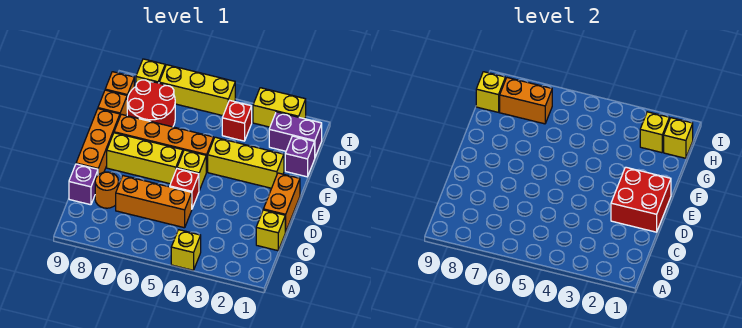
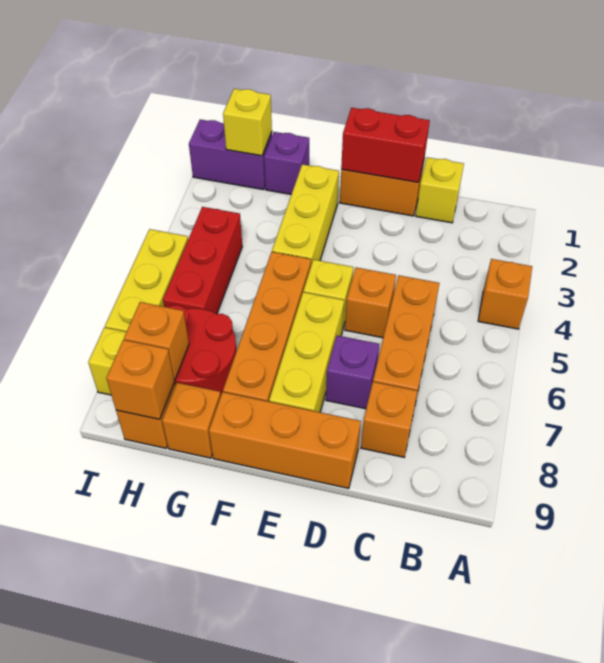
yellow 1x1 brick [171,230,201,270] -> orange 1x1 brick [478,259,532,329]
orange 1x1 round brick [95,172,119,208] -> orange 1x1 brick [361,382,417,457]
purple 1x1 brick [69,164,98,205] -> purple 1x1 brick moved to [326,336,379,409]
red 2x2 brick [611,167,671,232] -> red 1x2 brick [341,108,430,182]
red 1x1 brick [170,169,199,208] -> orange 1x1 brick [345,267,396,338]
purple 1x2 brick [269,112,322,157] -> purple 1x2 brick turned to [189,120,272,190]
yellow 1x1 brick [640,112,669,153] -> none
red 1x1 brick [222,100,252,141] -> red 1x3 brick [163,207,242,314]
orange 1x2 brick [500,78,552,124] -> orange 1x1 brick [124,302,189,380]
yellow 1x1 brick [476,72,505,112] -> orange 1x1 brick [106,340,174,419]
yellow 1x2 brick [253,88,306,127] -> none

